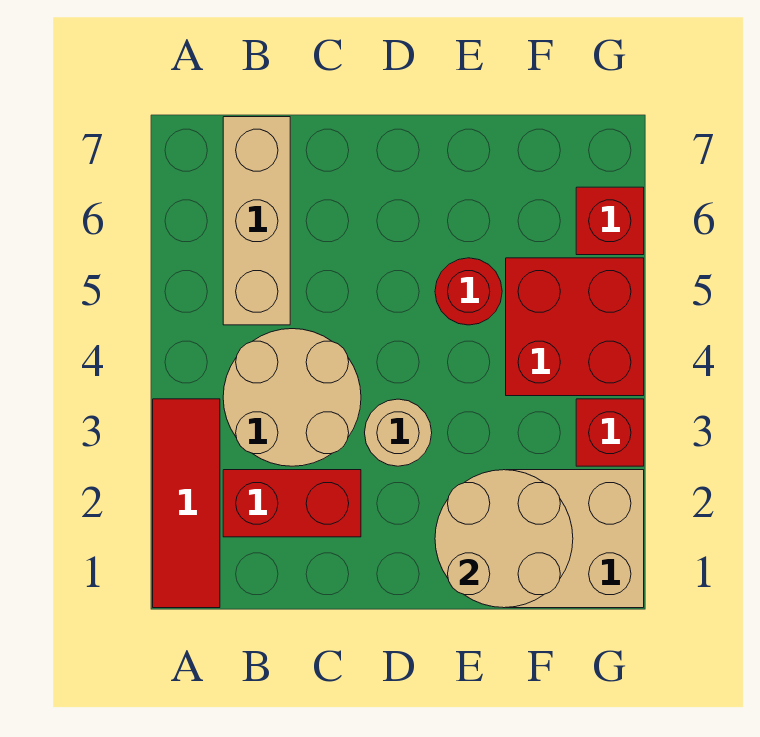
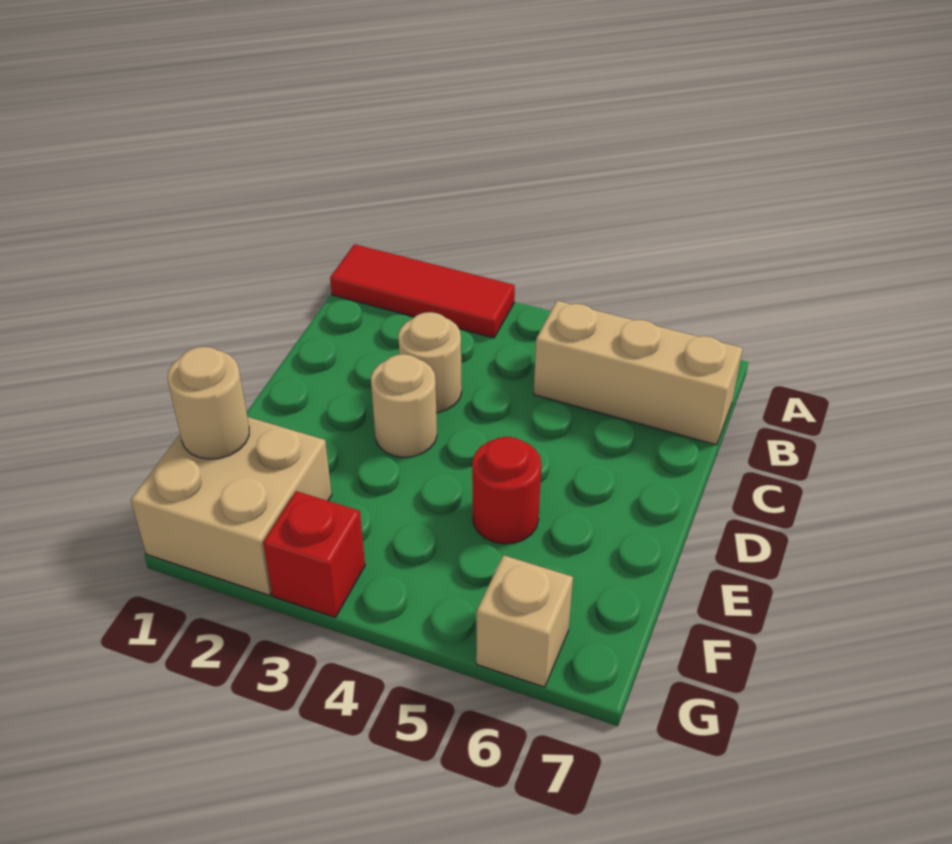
red 1x2 brick [223,470,361,537] -> none
tan 2x2 round brick [223,329,361,466] -> tan 1x1 round brick [398,312,462,413]
tan 2x2 round brick [435,470,573,608] -> tan 1x1 round brick [168,347,249,459]
red 2x2 brick [506,258,644,396] -> none
red 1x1 brick [576,187,644,255] -> tan 1x1 brick [476,555,573,687]

